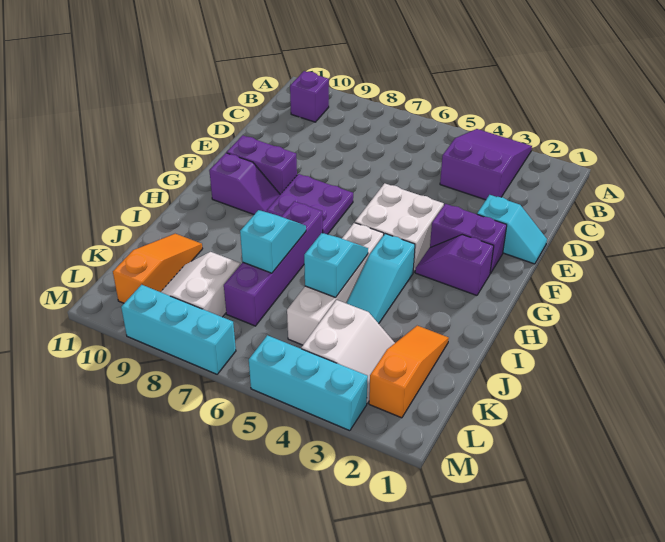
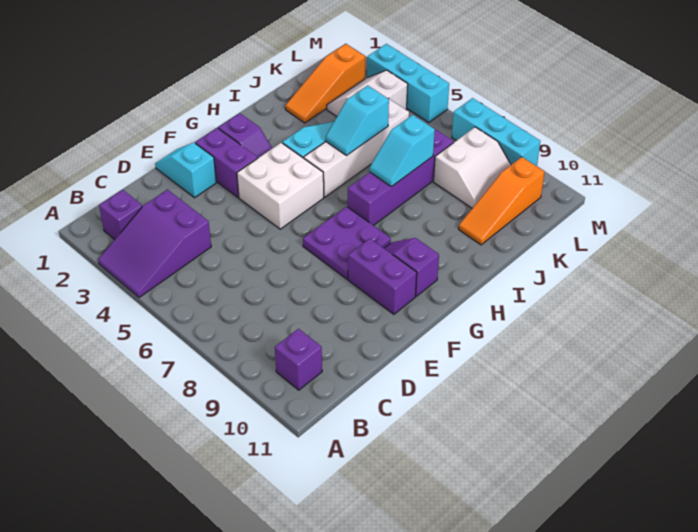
none -> purple 1x1 brick [99,190,142,240]

